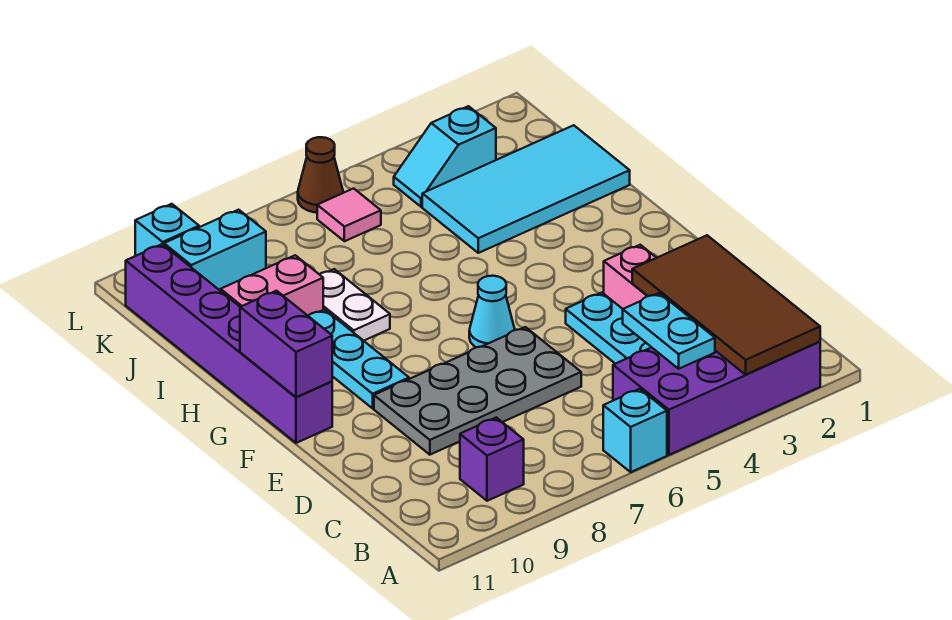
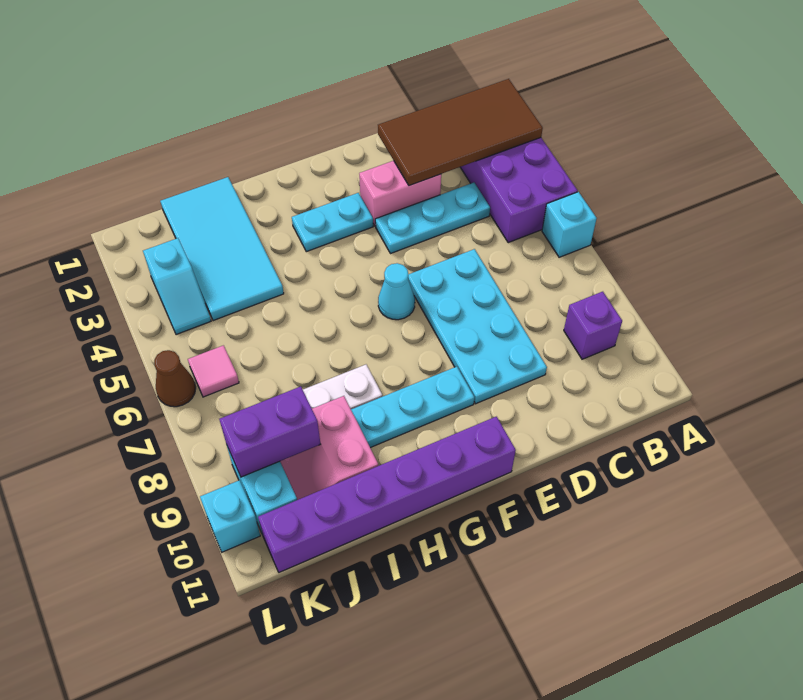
cyan 1x2 plate [623,293,715,369] -> cyan 1x2 plate moved to [292,193,373,252]
grey 2x4 plate [374,327,581,455] -> cyan 2x4 plate [408,249,547,404]
purple 1x2 brick [240,291,332,397] -> purple 1x2 brick moved to [219,386,320,477]

